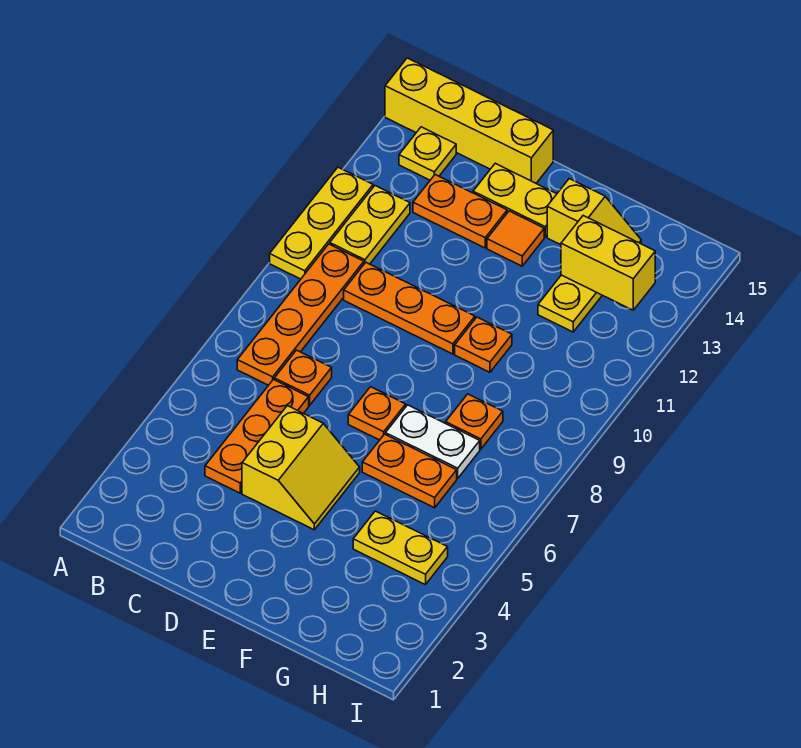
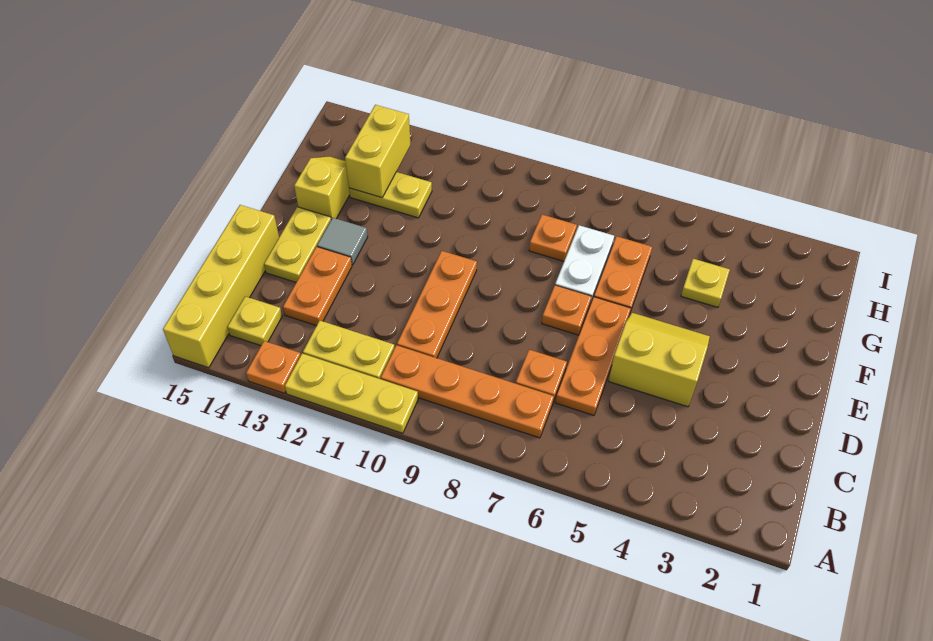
orange 1x3 plate [205,379,309,493] -> orange 1x3 plate turned to [555,297,631,415]
orange 1x1 tile [487,211,544,266] -> grey 1x1 tile [317,218,368,265]
orange 1x1 plate [455,317,512,372] -> orange 1x1 plate moved to [246,341,301,393]
yellow 1x2 plate [353,511,448,585] -> yellow 1x1 plate [681,259,730,307]

